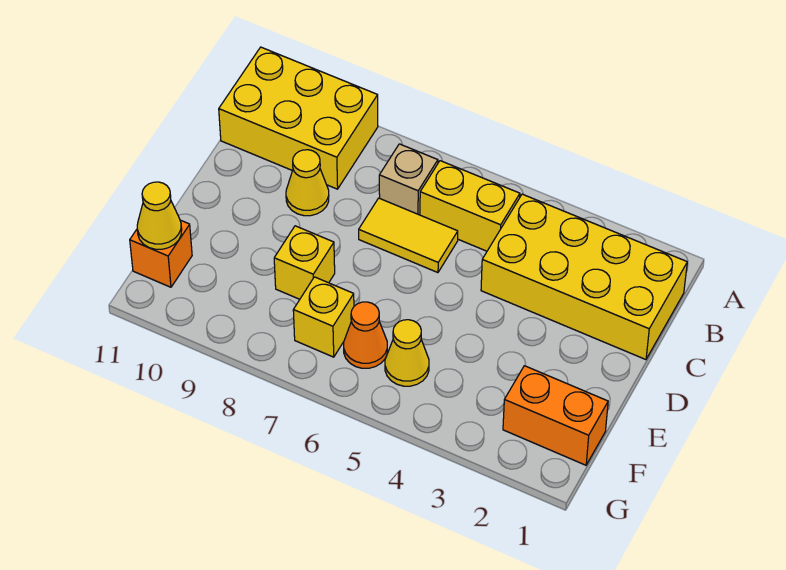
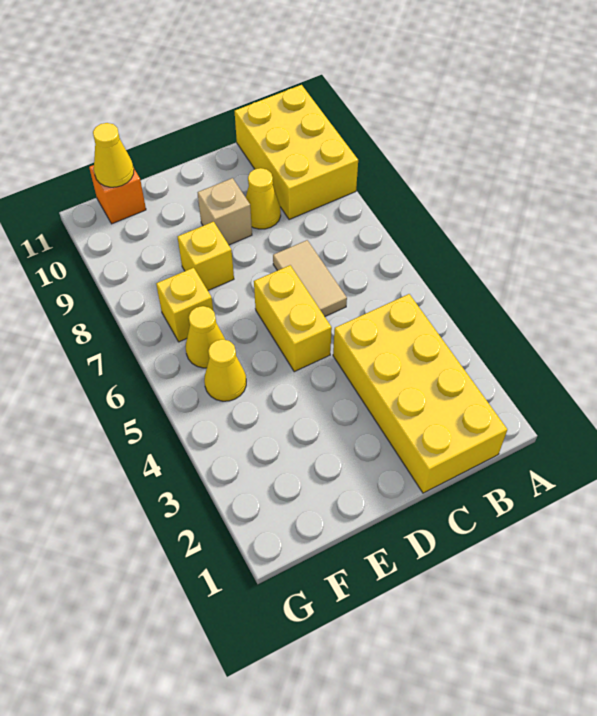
yellow 1x2 brick [420,161,520,251] -> yellow 1x2 brick moved to [254,265,332,372]
tan 1x1 brick [379,144,438,215] -> tan 1x1 brick moved to [198,178,252,245]
yellow 1x2 tile [359,198,458,273] -> tan 1x2 tile [273,240,347,316]
orange 1x2 brick [503,366,608,465] -> none
orange 1x1 cone [344,302,387,368] -> yellow 1x1 cone [186,306,225,368]

